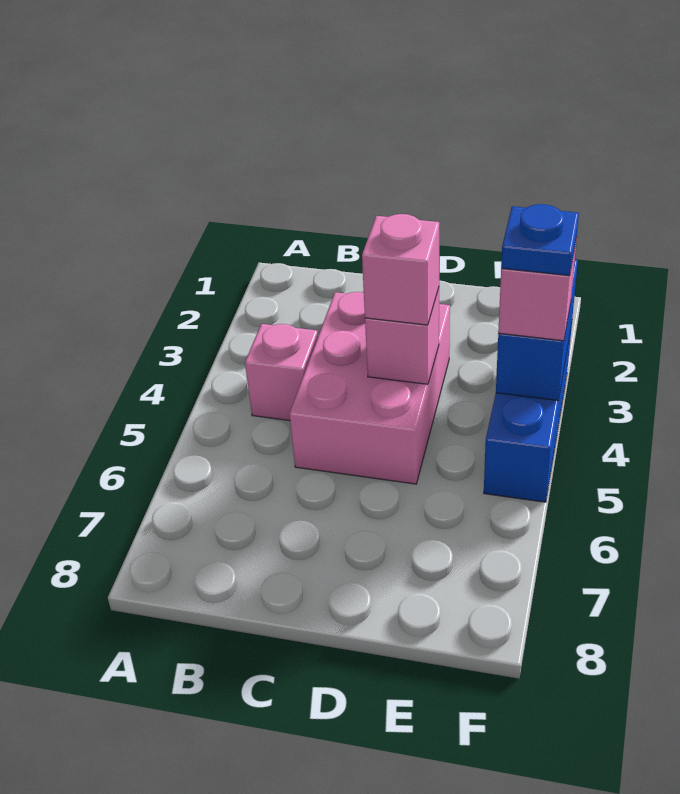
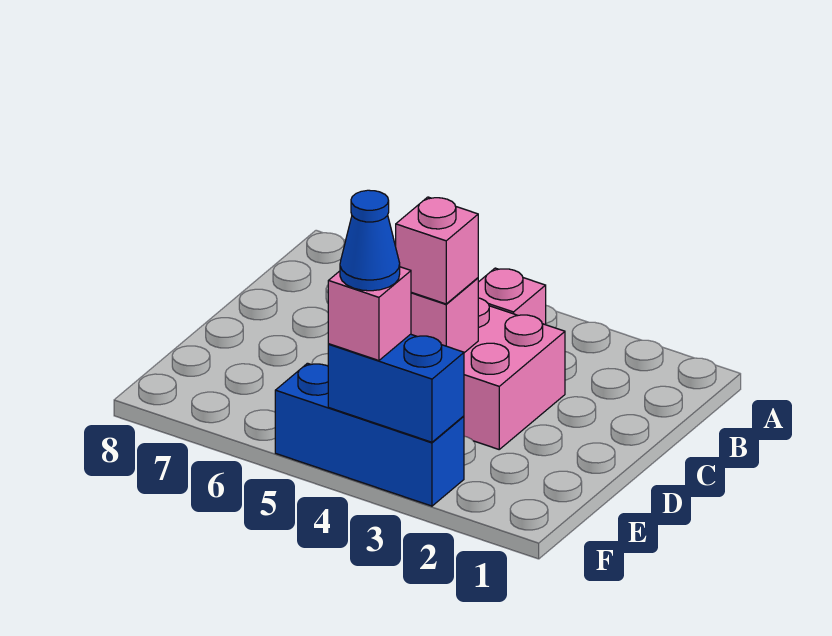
blue 1x1 plate [501,204,579,276] -> blue 1x1 cone [340,190,400,291]

